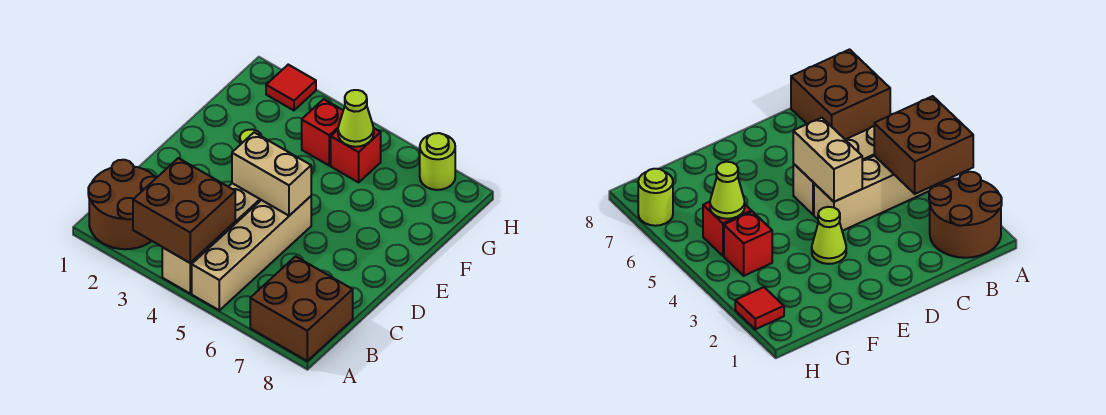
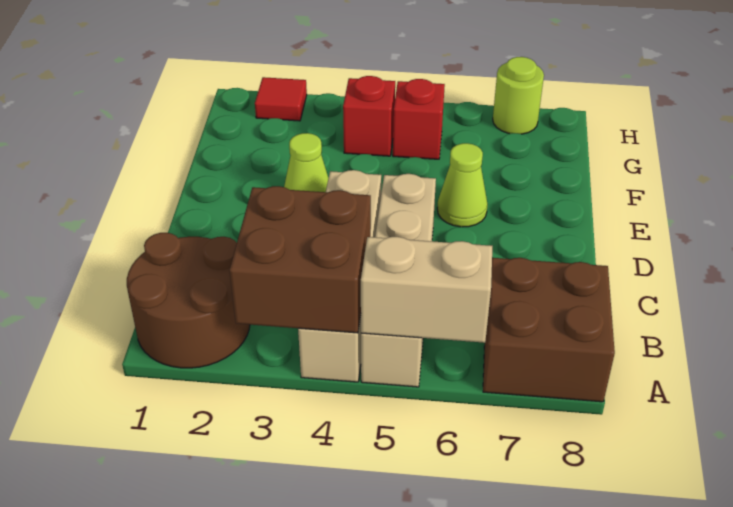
tan 1x2 brick [232,133,311,216] -> tan 1x2 brick moved to [361,237,492,343]
lime 1x1 cone [338,90,374,147] -> lime 1x1 cone moved to [437,143,488,227]

